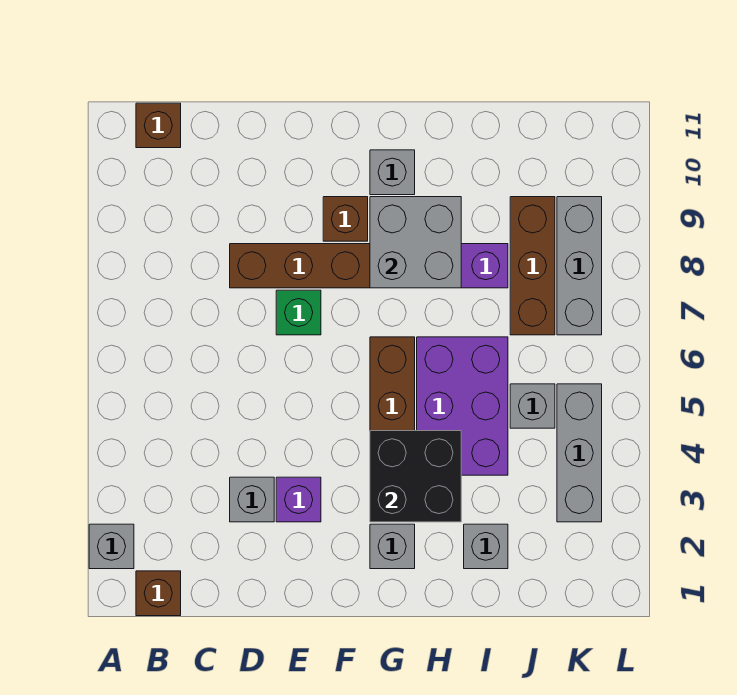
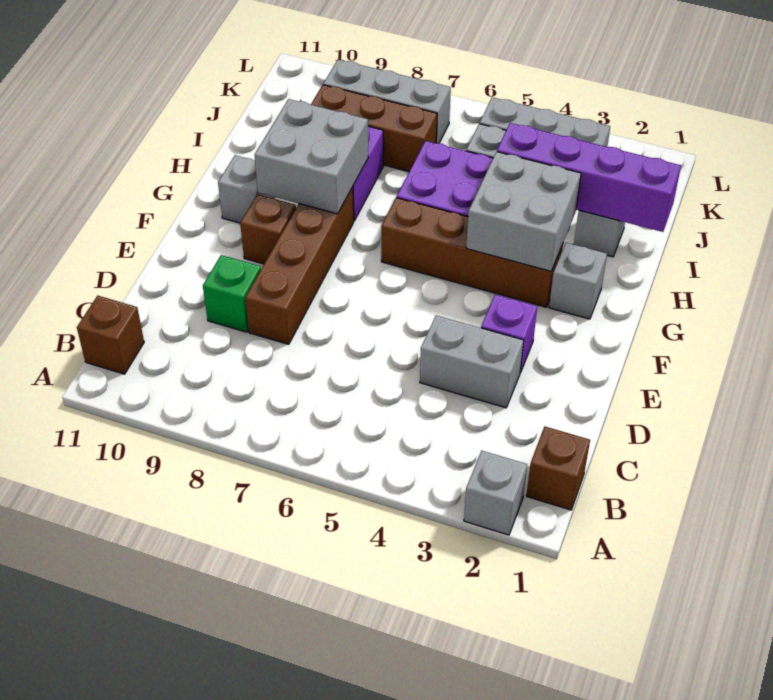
grey 1x1 brick [230,477,274,522] -> grey 1x2 brick [420,315,524,408]
green 1x1 brick [276,290,321,335] -> green 1x1 brick moved to [203,255,261,332]
black 2x2 brick [370,431,461,522] -> grey 2x2 brick [466,152,581,271]
none -> purple 1x4 brick [497,123,681,232]

